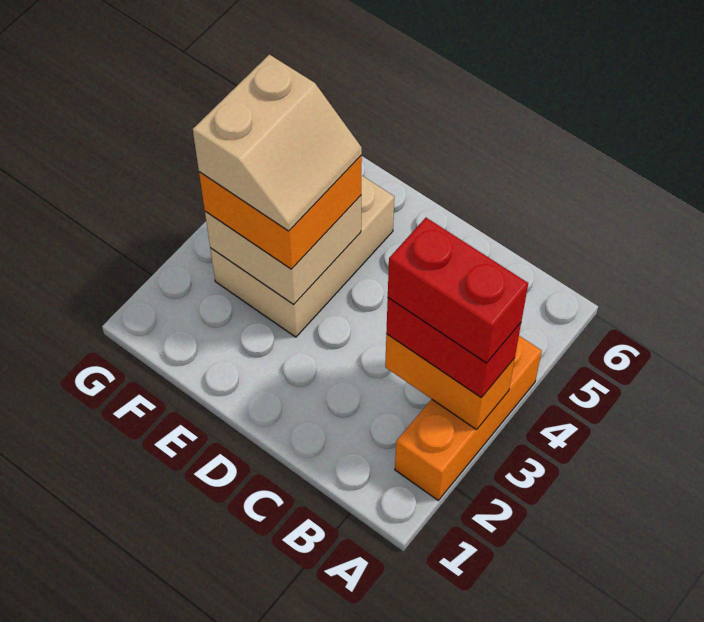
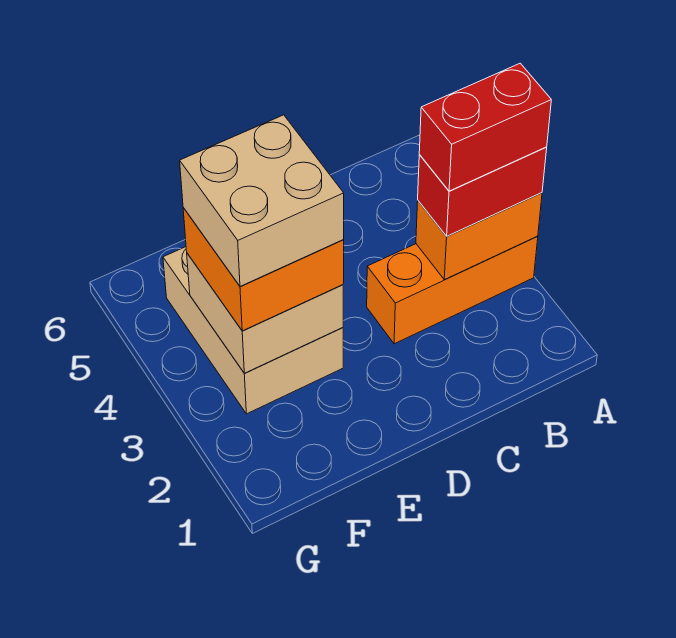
orange 1x3 brick [395,336,542,500] -> orange 1x3 brick turned to [367,236,538,344]
tan 2x2 slope [193,54,362,231] -> tan 2x2 brick [180,115,344,286]

